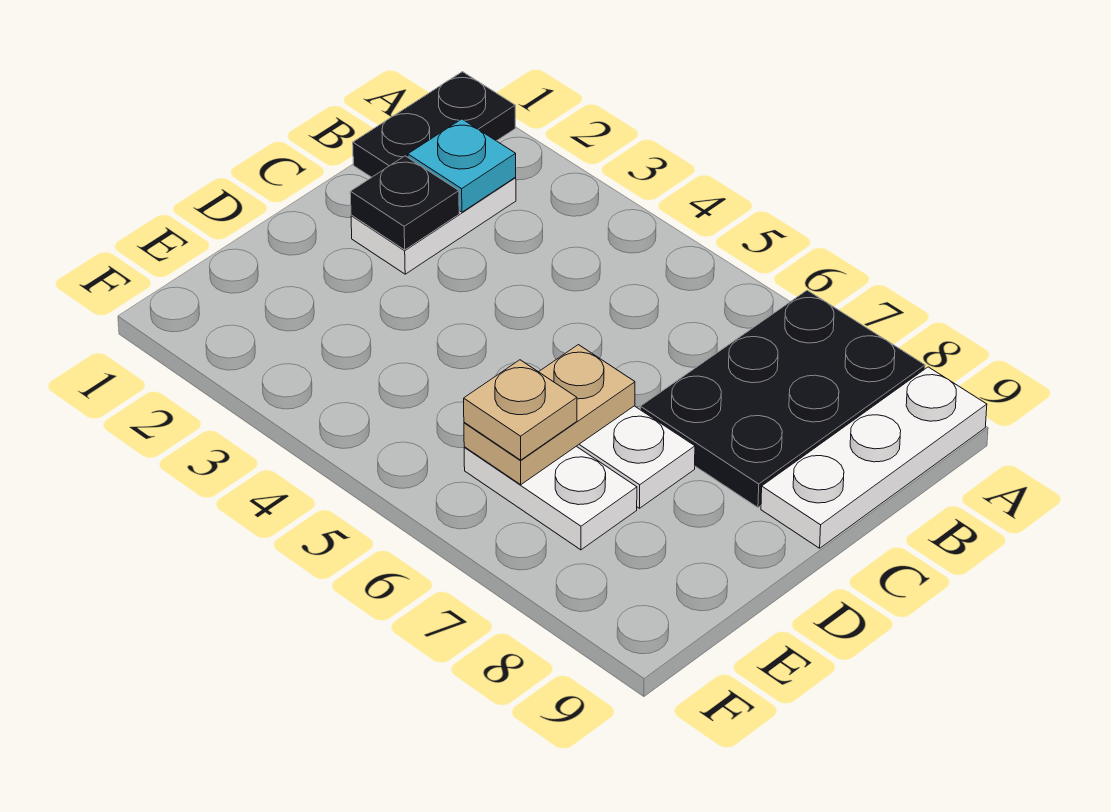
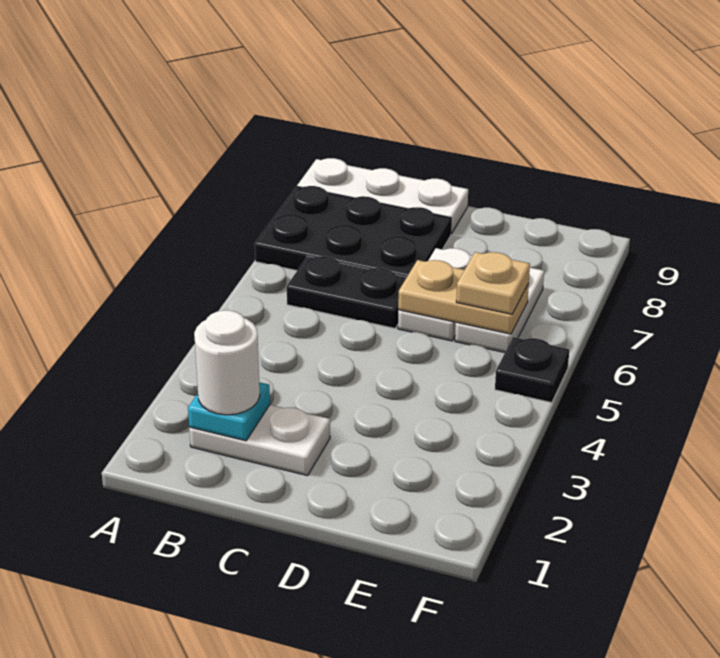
black 1x2 plate [353,72,515,177] -> black 1x2 plate moved to [287,256,407,328]
none -> white 1x1 round brick [194,310,260,415]
black 1x1 plate [350,156,459,250] -> black 1x1 plate moved to [495,337,569,403]

